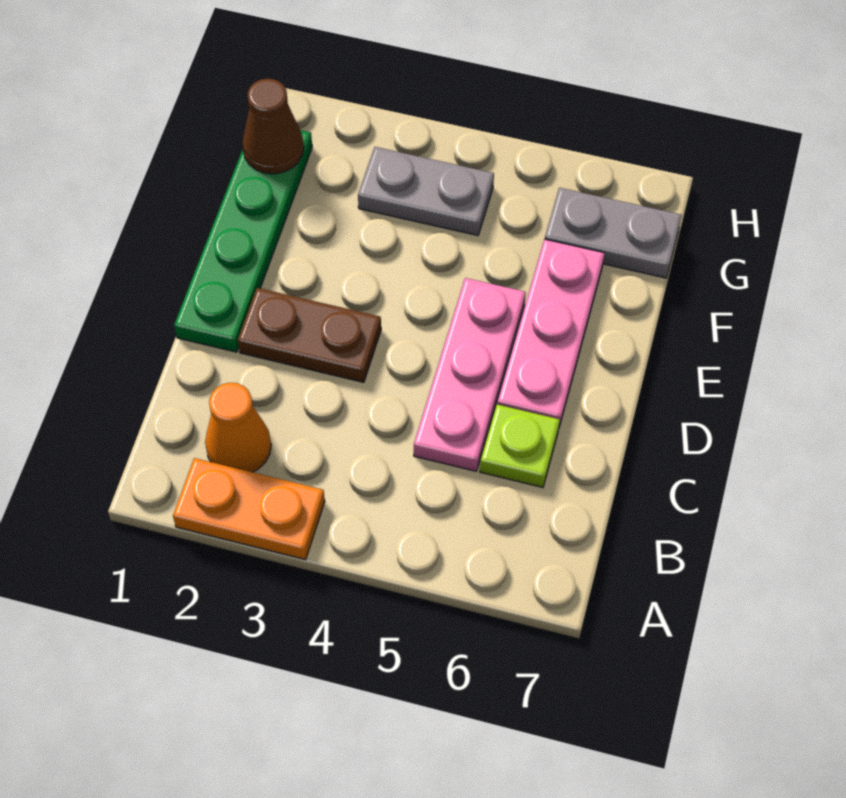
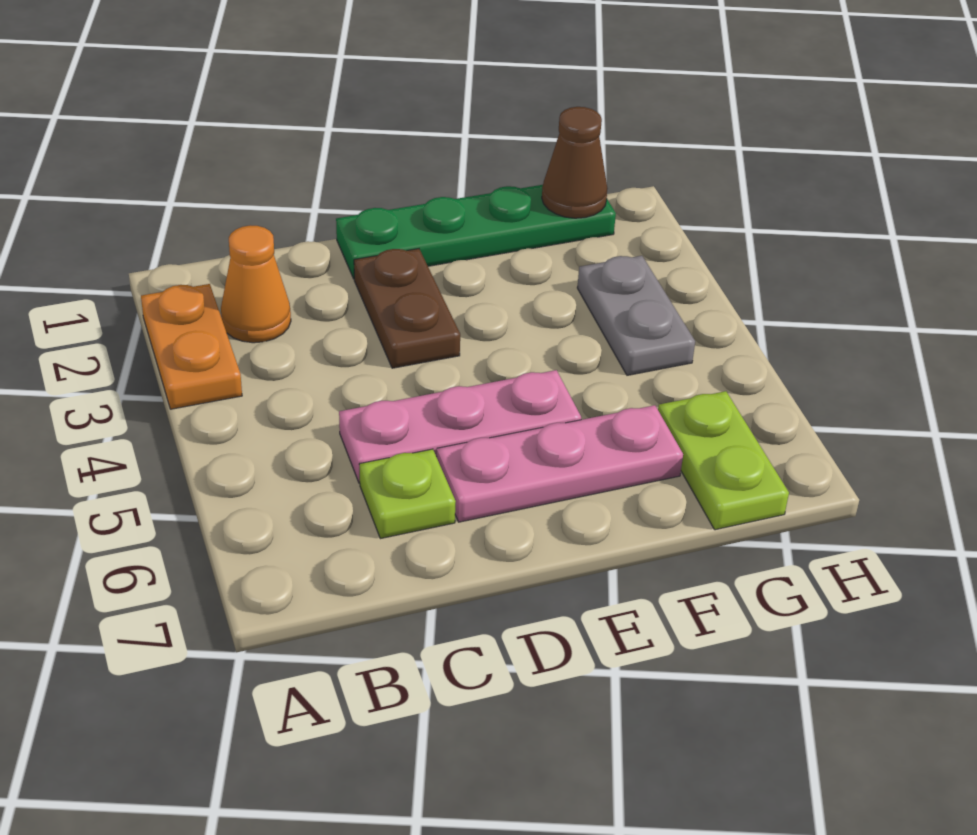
grey 1x2 plate [545,188,682,278] -> lime 1x2 plate [658,391,789,530]

